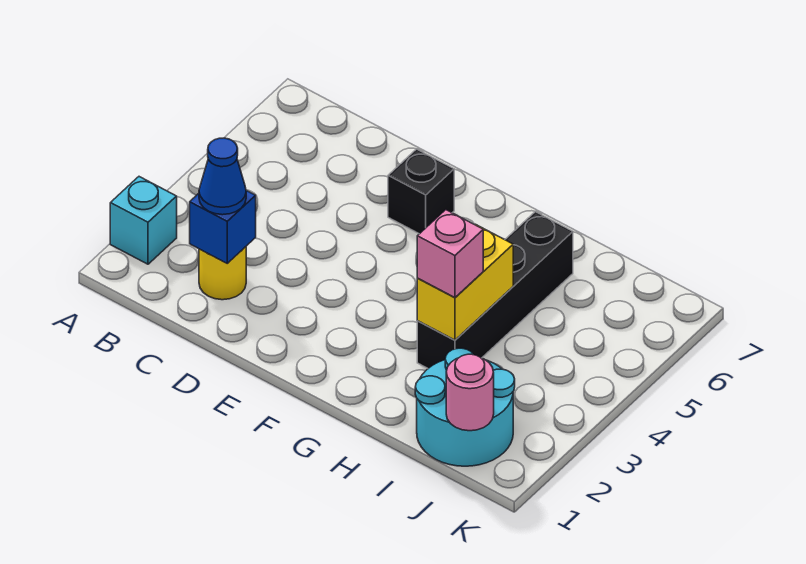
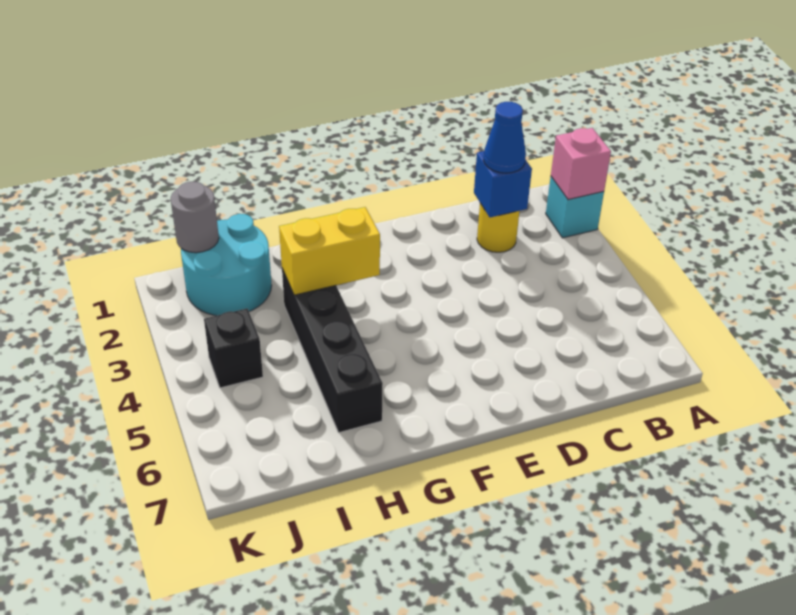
black 1x1 brick [388,149,454,234] -> black 1x1 brick moved to [204,309,263,388]
yellow 1x2 brick [417,224,513,340] -> yellow 1x2 brick turned to [279,207,380,295]
pink 1x1 brick [417,210,483,297] -> pink 1x1 brick moved to [551,128,611,200]
pink 1x1 round brick [446,354,494,431] -> grey 1x1 round brick [171,182,219,253]

